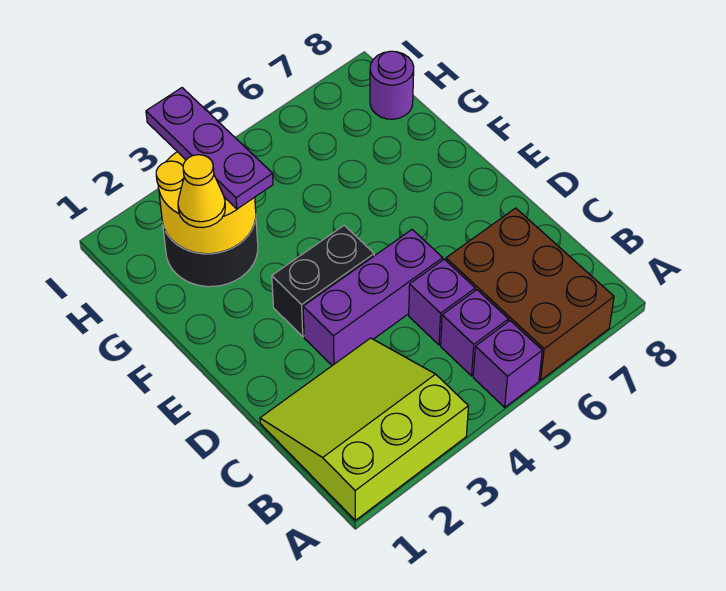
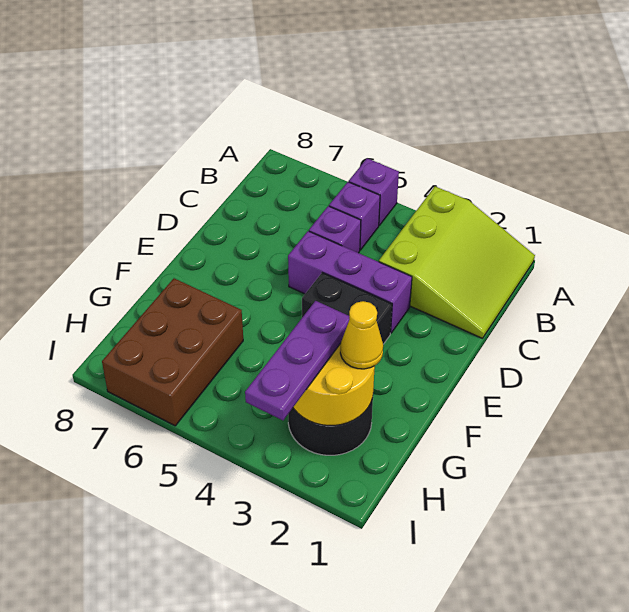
lime 3x3 slope [260,338,468,520] -> lime 3x3 slope turned to [379,186,535,338]
brown 2x3 brick [446,208,614,380] -> brown 2x3 brick moved to [102,278,243,426]
purple 1x1 round brick [370,51,414,119] -> none

